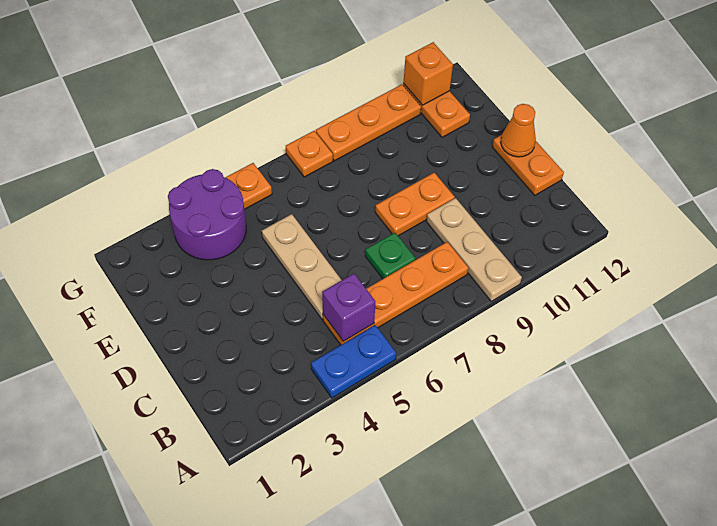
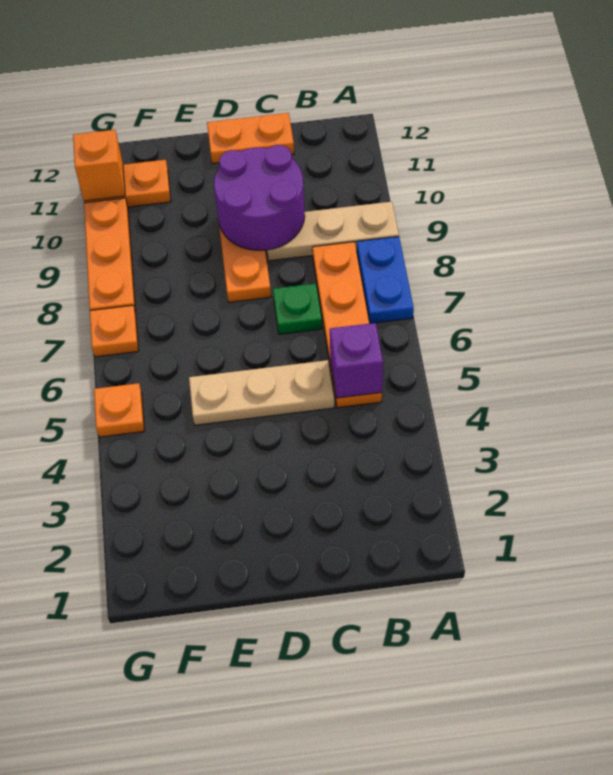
blue 1x2 plate [311,325,396,398] -> blue 1x2 plate moved to [357,237,414,323]
orange 1x1 cone [501,104,536,157] -> none
purple 2x2 round brick [168,169,246,260] -> purple 2x2 round brick moved to [214,145,305,250]

